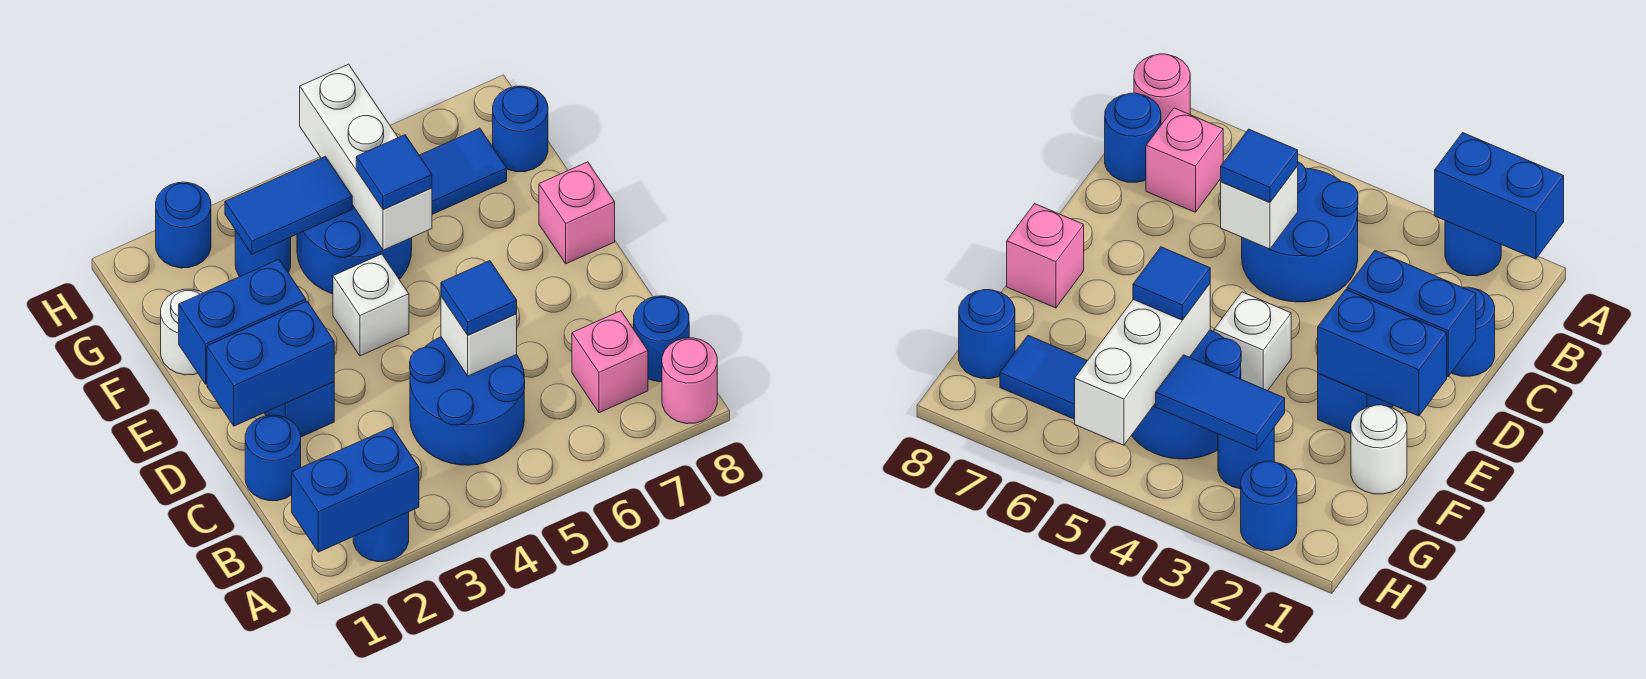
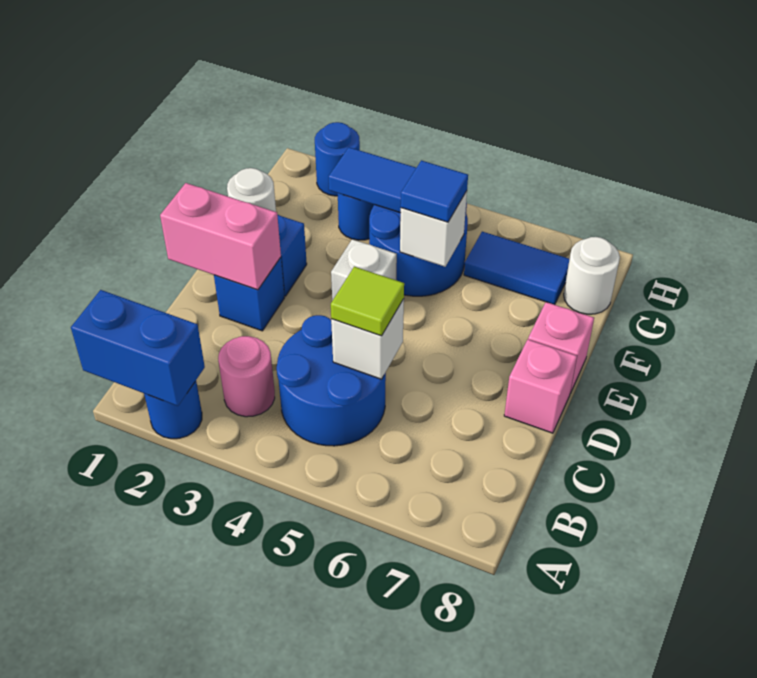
pink 1x1 round brick [662,338,717,424] -> pink 1x1 round brick moved to [218,336,275,417]
pink 1x1 brick [572,311,648,413] -> pink 1x1 brick moved to [504,340,577,433]
blue 1x1 round brick [634,296,689,382] -> none
blue 1x1 round brick [245,415,301,501] -> none
blue 1x1 tile [441,261,517,335] -> lime 1x1 tile [331,267,404,336]
blue 1x2 brick [207,301,334,426] -> pink 1x2 brick [160,183,281,290]
blue 1x2 brick [179,259,306,384] -> none
white 1x3 brick [300,64,432,250] -> white 1x1 brick [400,191,467,267]
blue 1x1 round brick [493,86,548,172] -> white 1x1 round brick [564,237,620,314]

